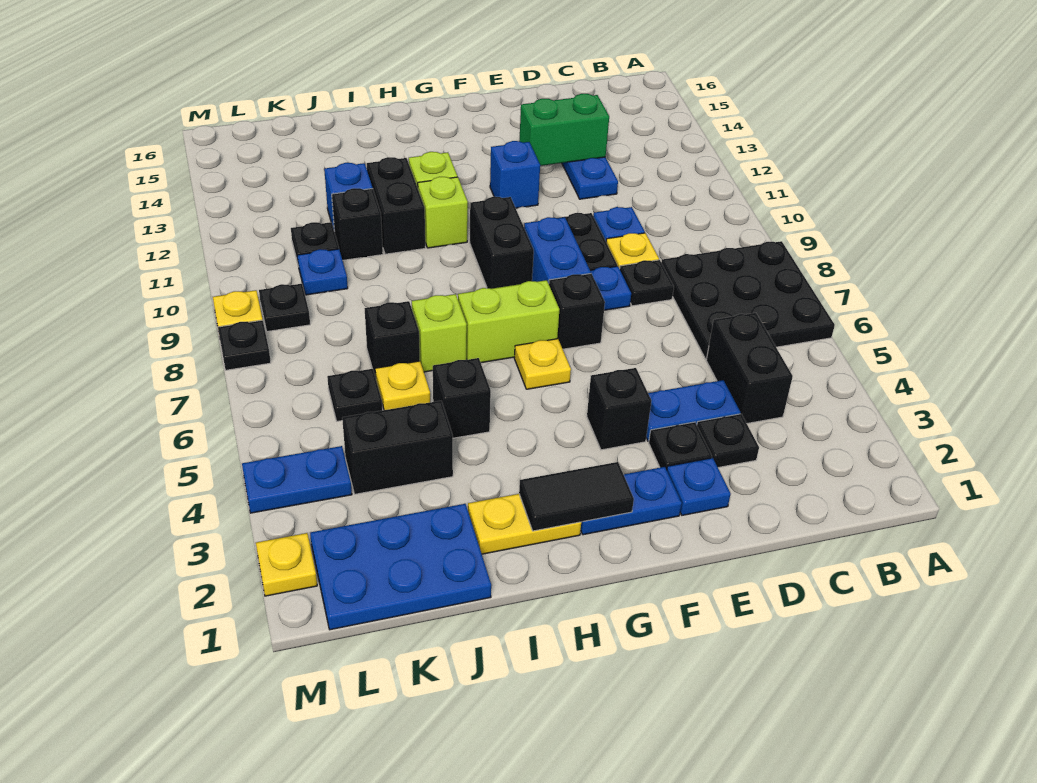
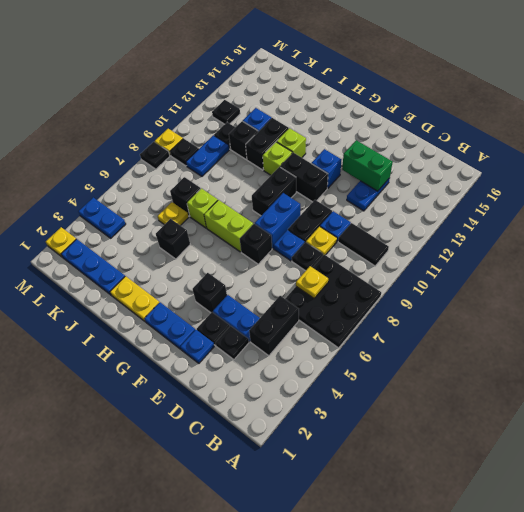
black 1x2 tile [519,462,634,531] -> black 1x2 tile moved to [338,223,389,266]
yellow 1x1 plate [514,339,571,389] -> yellow 1x1 plate moved to [296,266,328,298]
blue 2x3 plate [310,504,491,630] -> blue 1x3 plate [61,239,125,295]
black 1x2 brick [342,401,453,494] -> black 1x2 brick moved to [280,153,328,202]
black 1x1 plate [327,369,382,421] -> black 1x1 plate moved to [212,100,240,124]
blue 1x1 plate [297,249,348,295] -> blue 1x2 plate [186,135,229,176]

